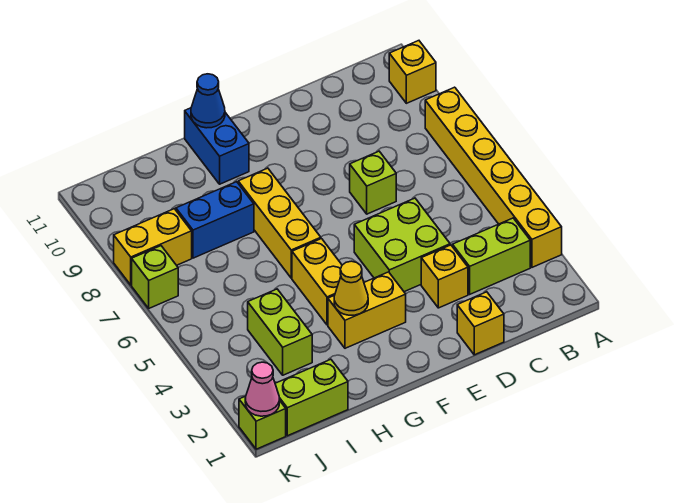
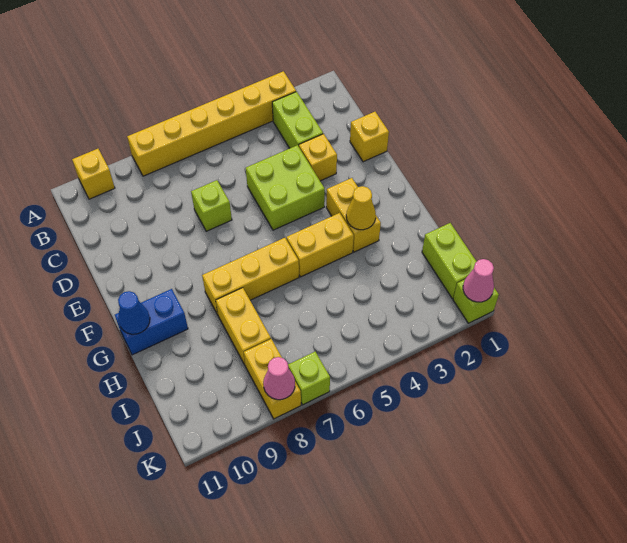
blue 1x2 brick [176,182,254,258] -> yellow 1x2 brick [216,288,271,365]
lime 1x2 brick [248,289,312,375] -> none
none -> pink 1x1 cone [263,357,295,400]

